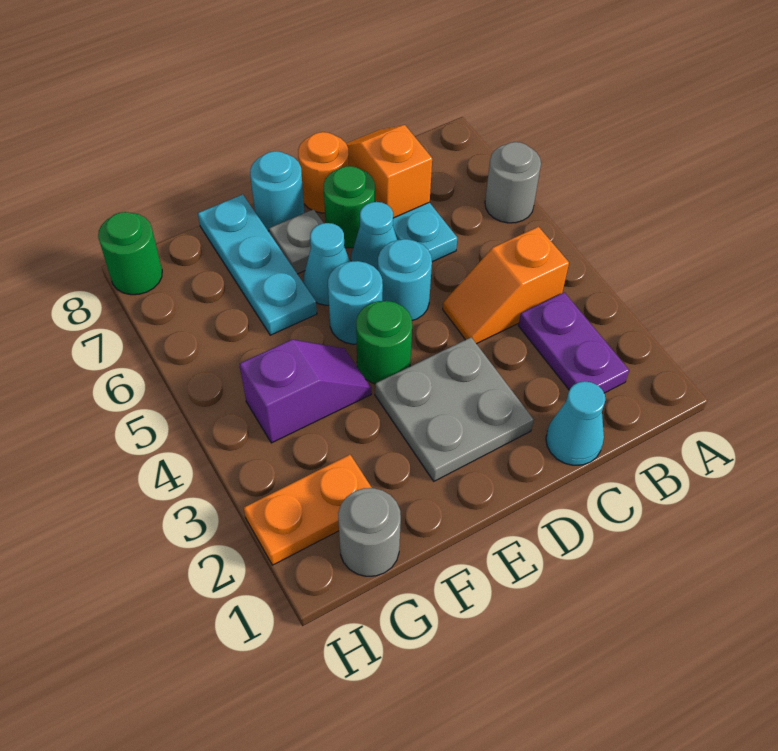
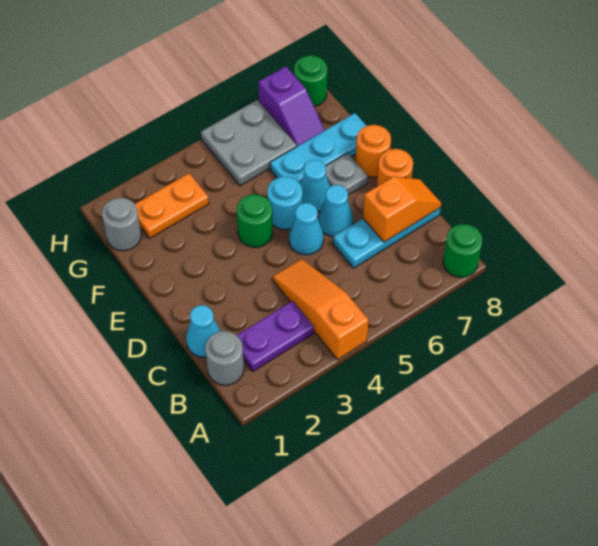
grey 1x1 round brick [485,142,541,223] -> grey 1x1 round brick moved to [205,331,244,385]
orange 1x2 slope [443,227,569,344] -> orange 1x3 slope [273,259,369,360]
grey 2x2 plate [375,337,534,481] -> grey 2x2 plate moved to [201,100,297,186]
cyan 1x1 round brick [378,239,432,320] -> cyan 1x1 cone [289,203,324,255]
green 1x1 round brick [324,166,375,248] -> green 1x1 round brick moved to [443,224,483,277]
cyan 1x1 round brick [250,151,304,231] -> orange 1x1 round brick [355,125,391,177]
purple 1x2 slope [240,339,371,443] -> purple 1x2 slope moved to [258,66,325,146]
orange 1x2 plate [244,455,372,565] -> orange 1x2 plate turned to [135,173,209,238]

